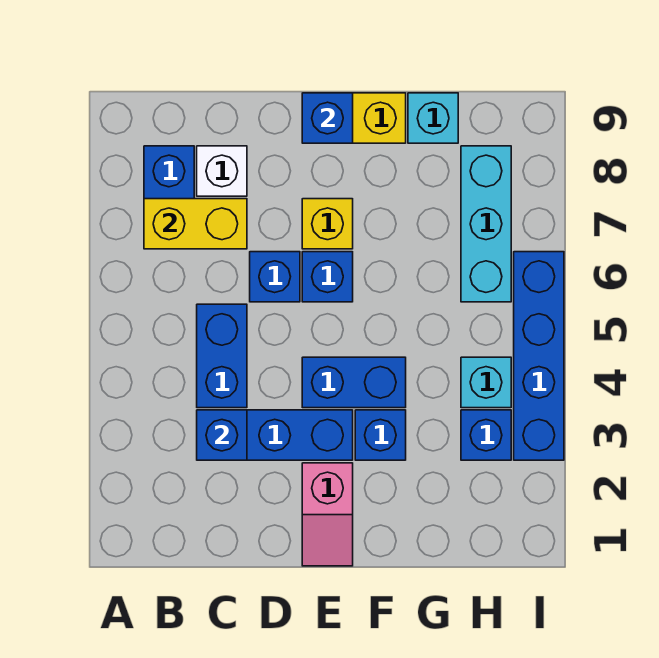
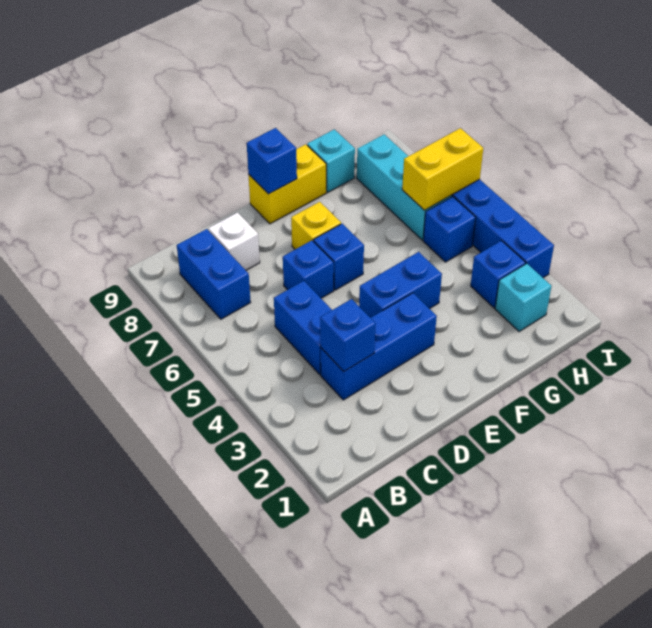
yellow 1x2 brick [144,199,247,249] -> yellow 1x2 brick moved to [402,128,483,210]
pink 1x2 slope [302,463,353,566] -> none
blue 1x1 brick [355,410,406,460] -> blue 1x1 brick moved to [423,197,476,262]
cyan 1x1 brick [461,357,511,408] -> cyan 1x1 brick moved to [495,264,551,332]

